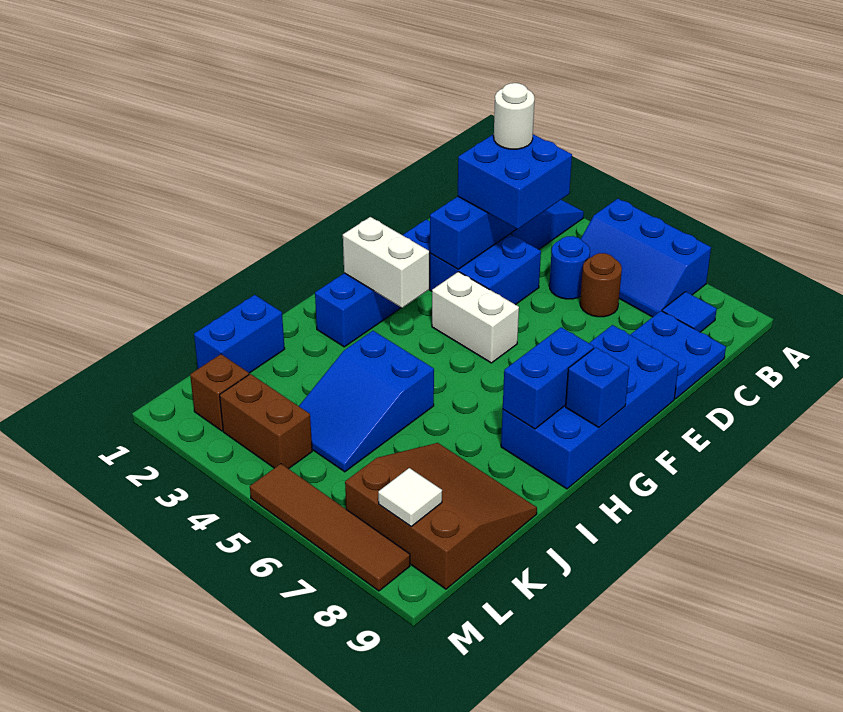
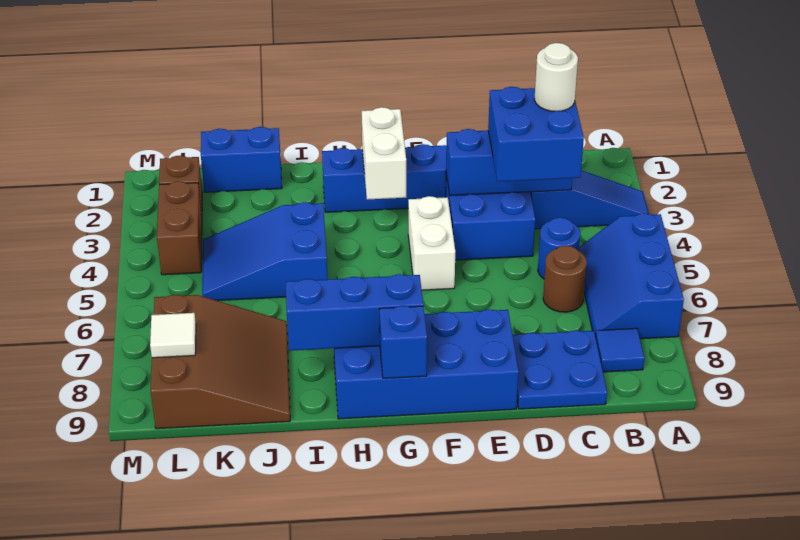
blue 1x2 brick [503,327,594,429] -> blue 1x3 brick [286,274,423,351]
brown 1x4 tile [250,464,410,591] -> none

